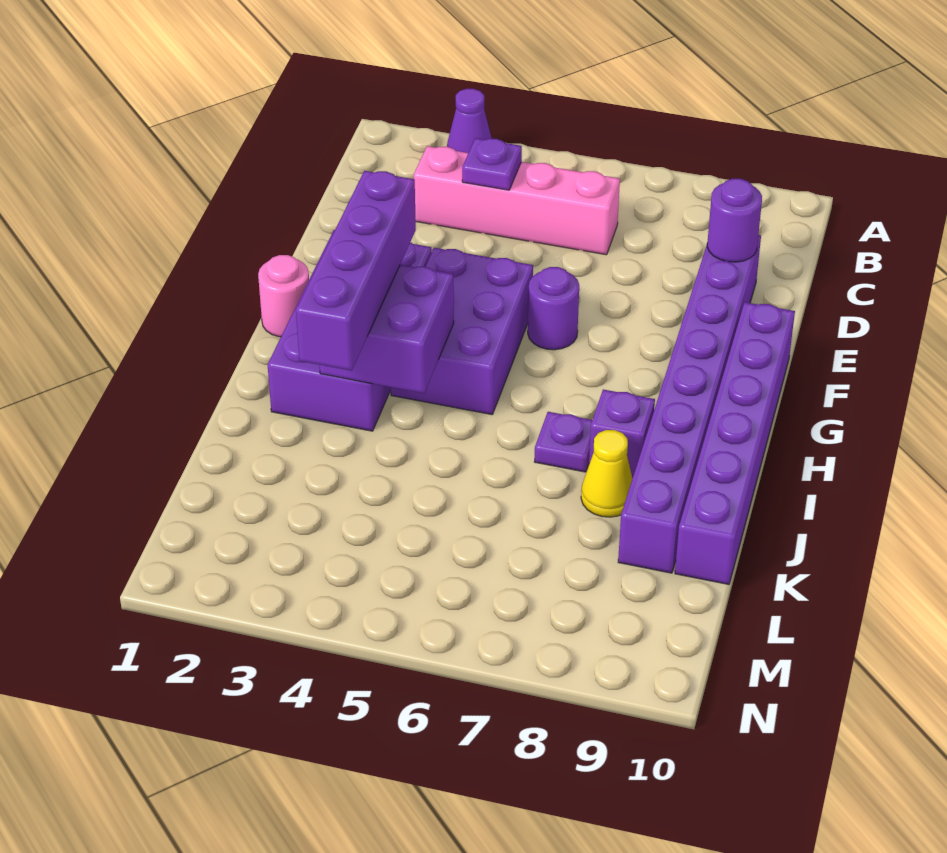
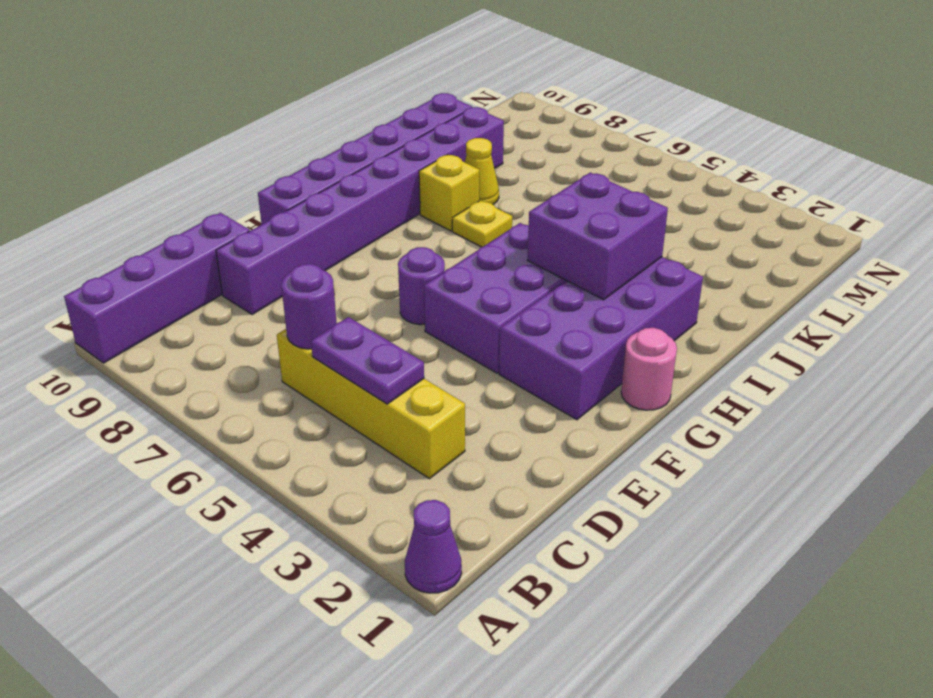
purple 1x1 cone [447,89,492,153] -> purple 1x1 cone moved to [405,500,462,593]
pink 1x4 brick [414,146,620,255] -> yellow 1x4 brick [277,329,465,479]
purple 1x1 plate [462,138,522,190] -> purple 1x2 plate [311,317,424,404]
purple 1x1 round brick [707,179,762,262] -> purple 1x1 round brick moved to [281,264,337,349]
purple 1x4 brick [296,171,416,371] -> purple 1x4 brick moved to [64,213,250,363]
purple 1x1 plate [534,412,592,472] -> yellow 1x1 plate [452,200,512,247]
purple 1x1 brick [589,390,655,478] -> yellow 1x1 brick [419,155,479,231]

